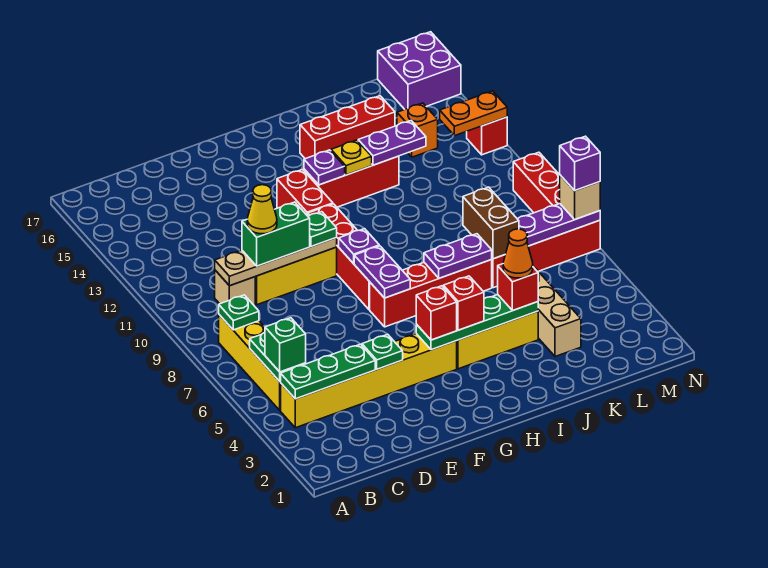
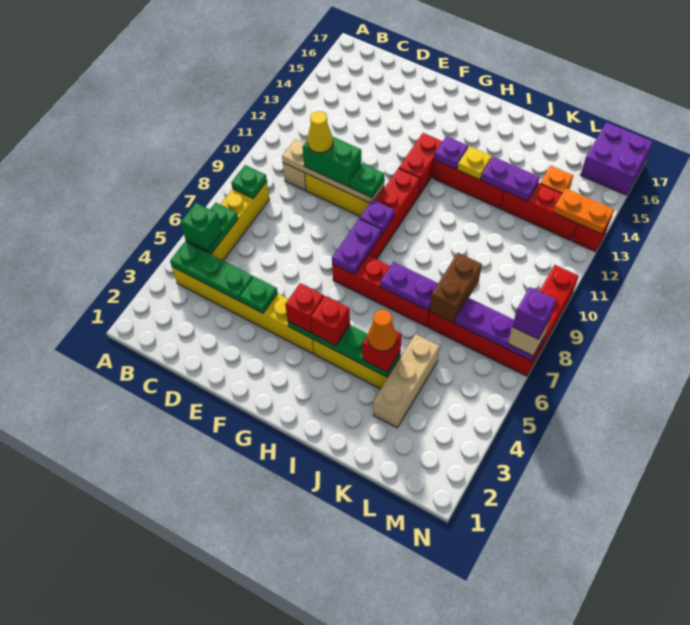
red 1x3 brick [300,96,395,159] -> red 1x3 brick moved to [501,183,578,241]

